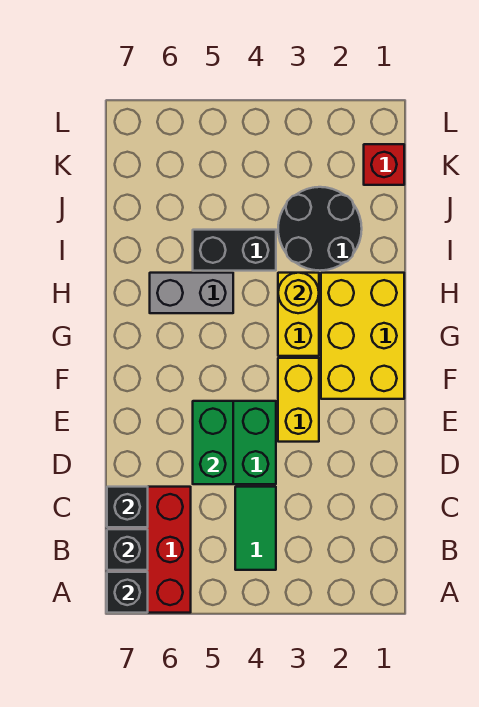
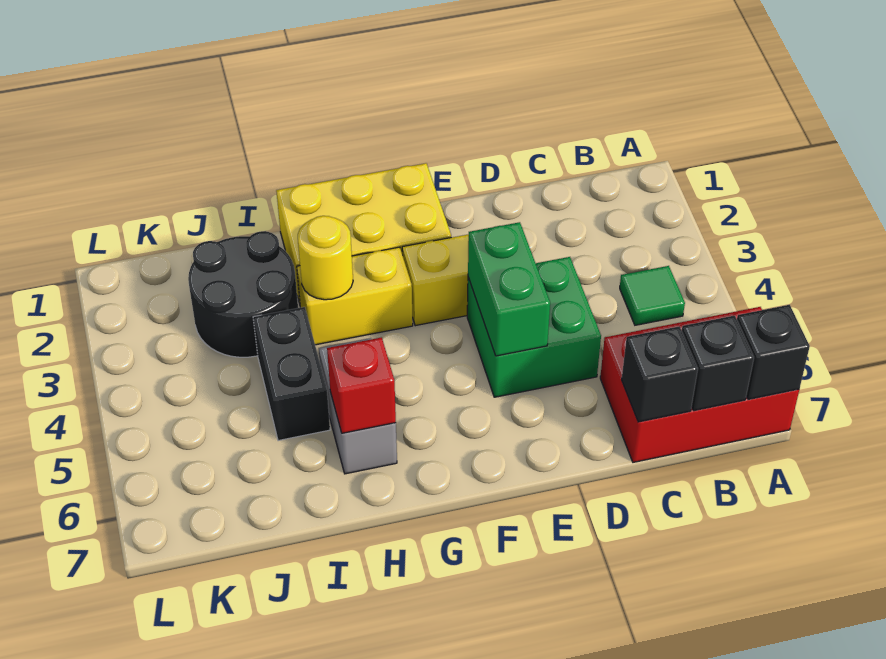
green 1x2 tile [235,487,276,570] -> green 1x1 tile [620,266,685,325]
green 1x2 brick [193,401,233,484] -> green 1x2 brick turned to [468,222,550,356]
red 1x1 brick [364,144,404,185] -> red 1x1 brick moved to [327,337,396,433]

